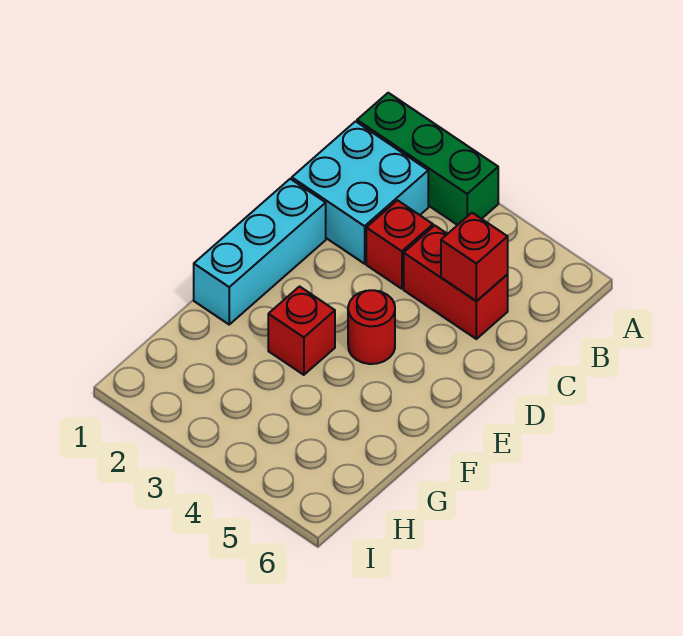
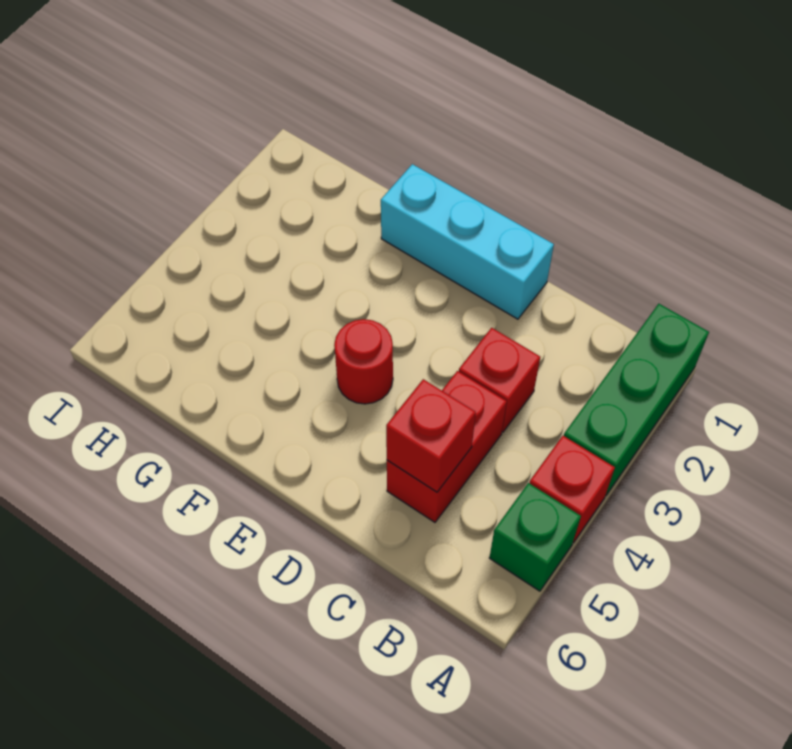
none -> green 1x1 brick [490,483,581,591]
cyan 2x2 brick [292,121,428,264] -> none
red 1x1 brick [268,287,335,375] -> red 1x1 brick moved to [529,436,615,543]

